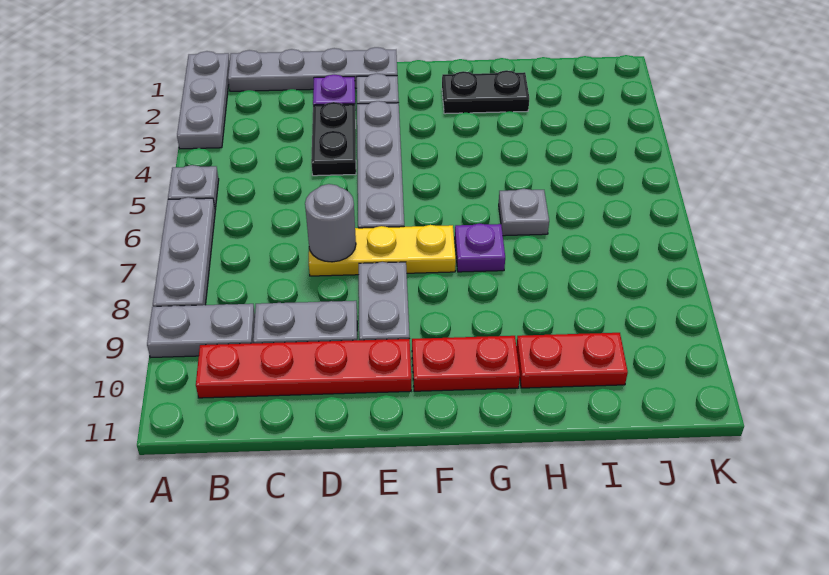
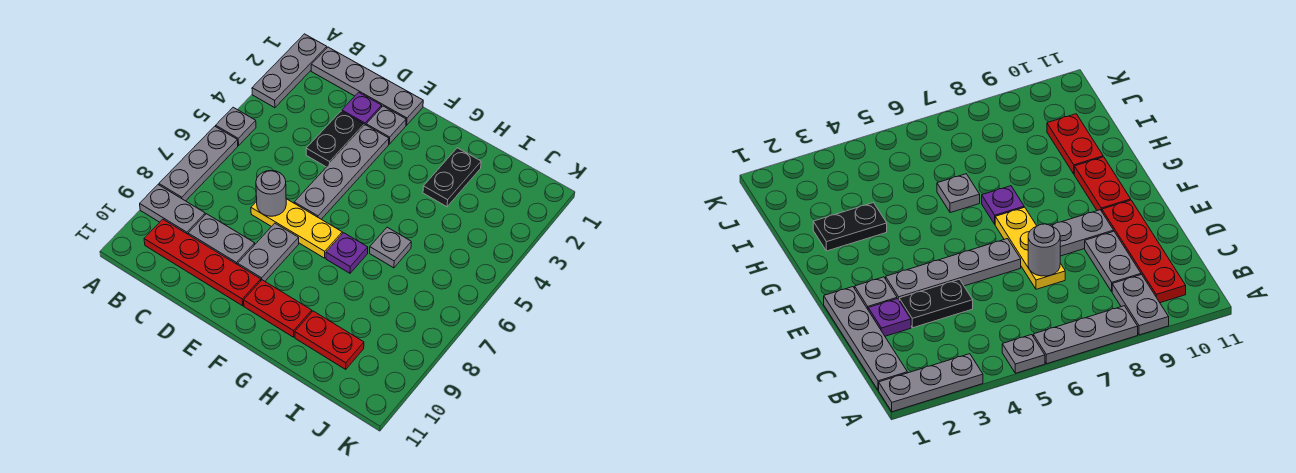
black 1x2 plate [442,70,529,114] -> black 1x2 plate turned to [423,148,481,207]

